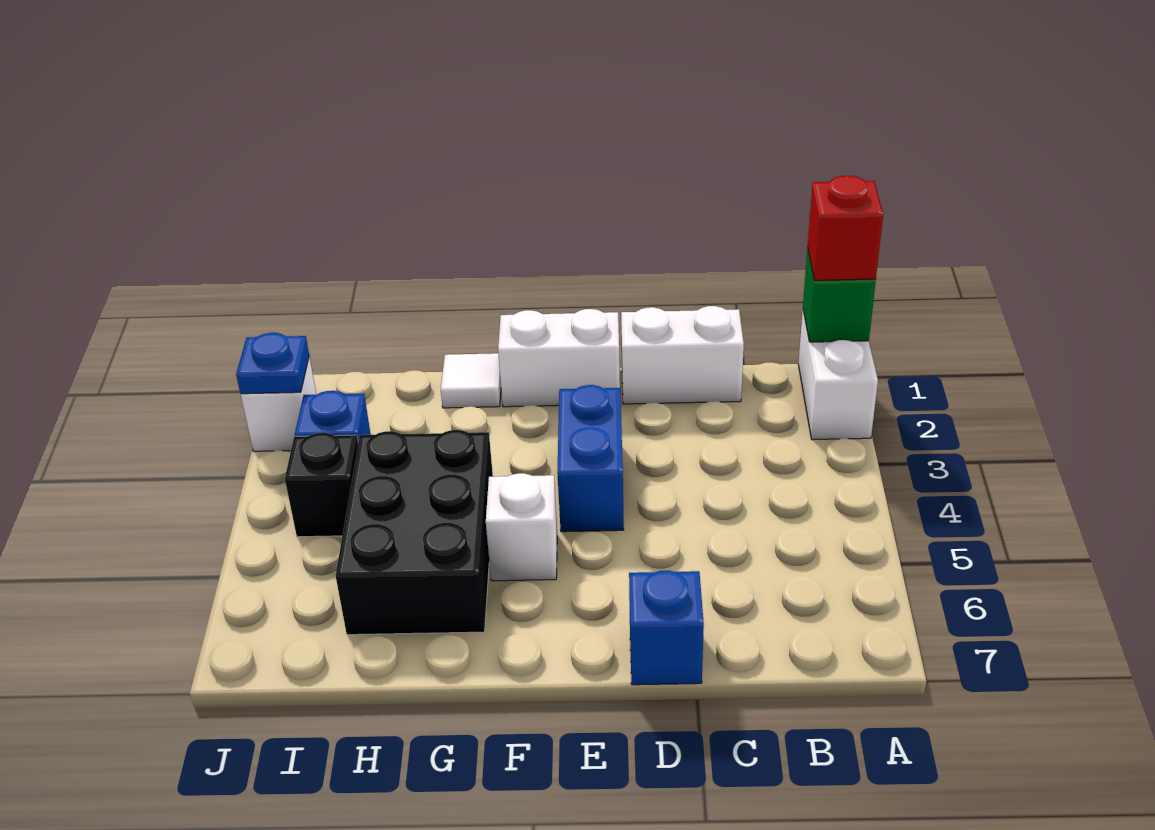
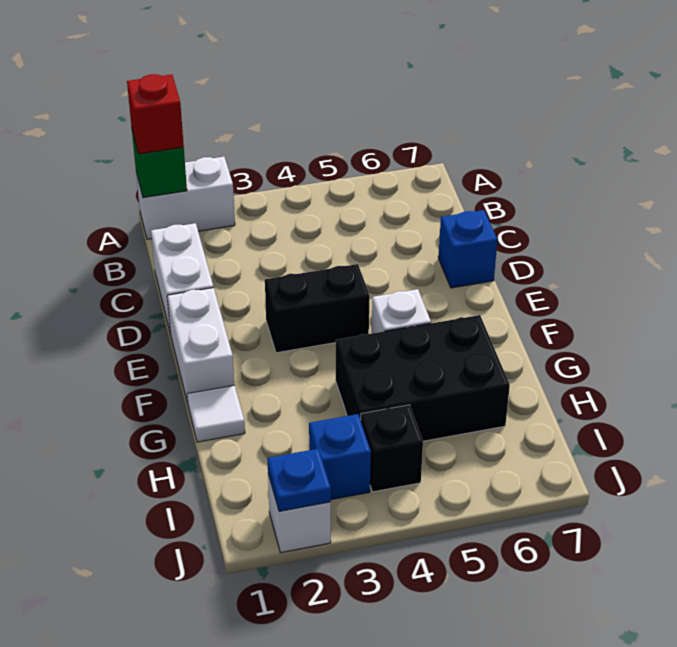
blue 1x2 brick [557,385,624,532] -> black 1x2 brick [265,264,370,353]

